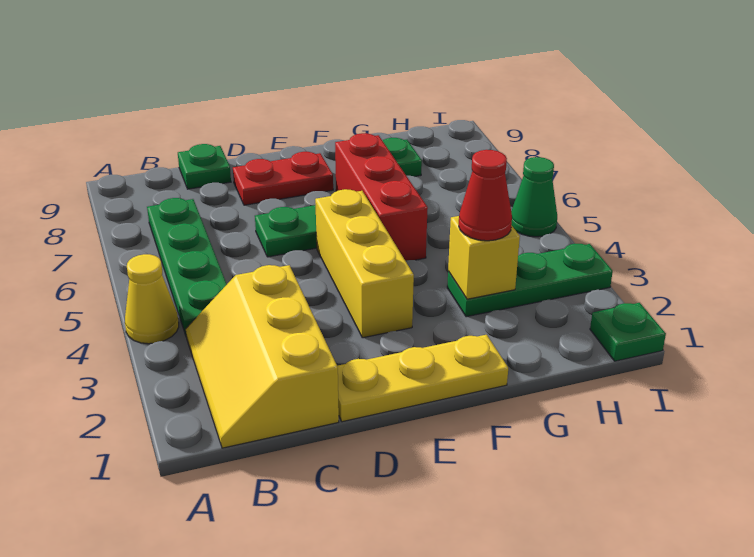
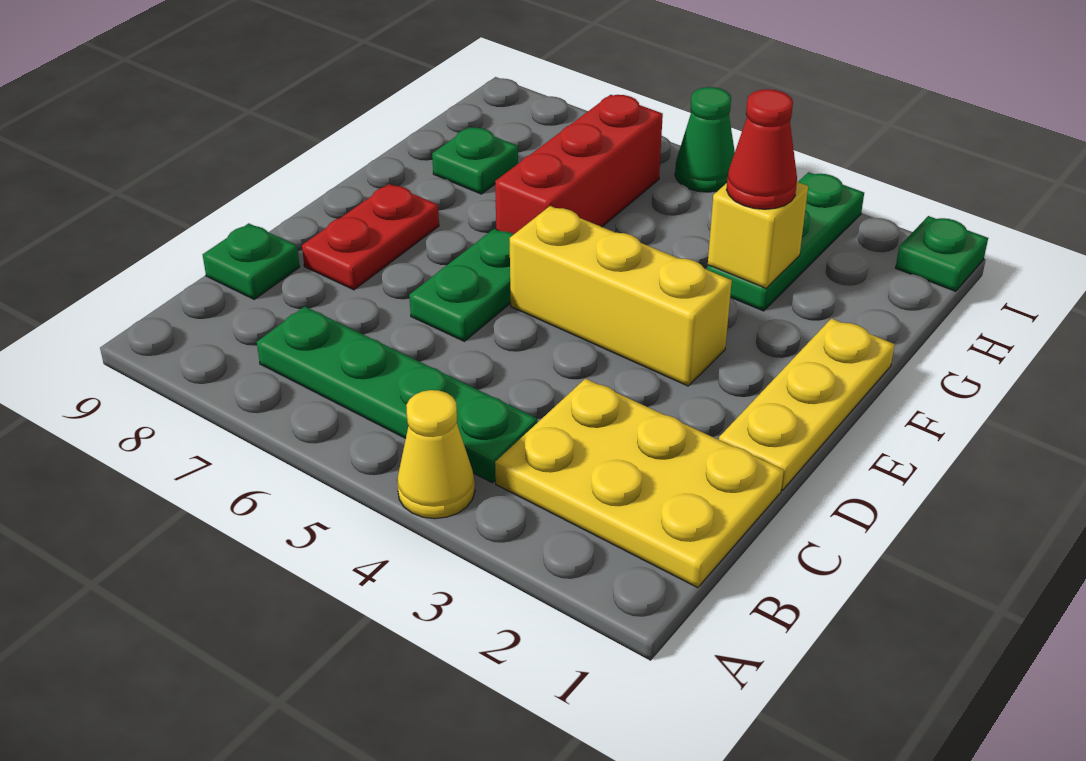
yellow 2x3 slope [186,265,339,448] -> yellow 2x3 plate [495,379,784,588]
red 1x3 brick [335,133,428,261] -> red 1x3 brick turned to [495,95,663,234]

